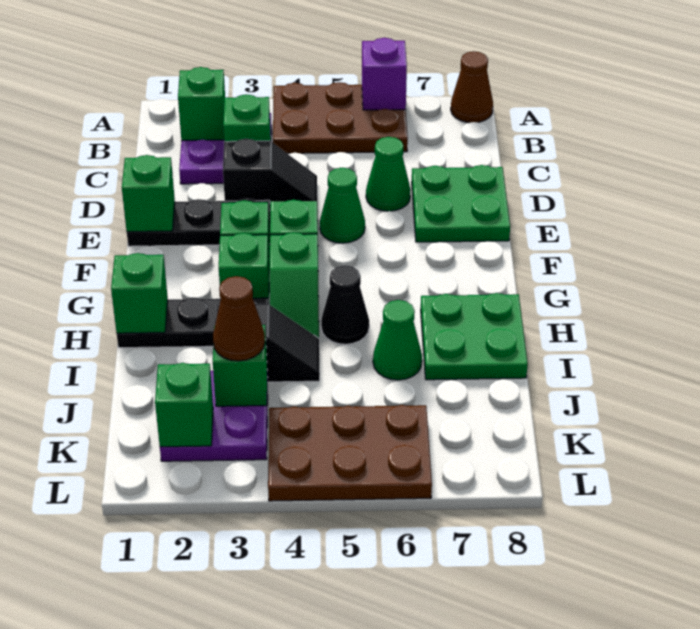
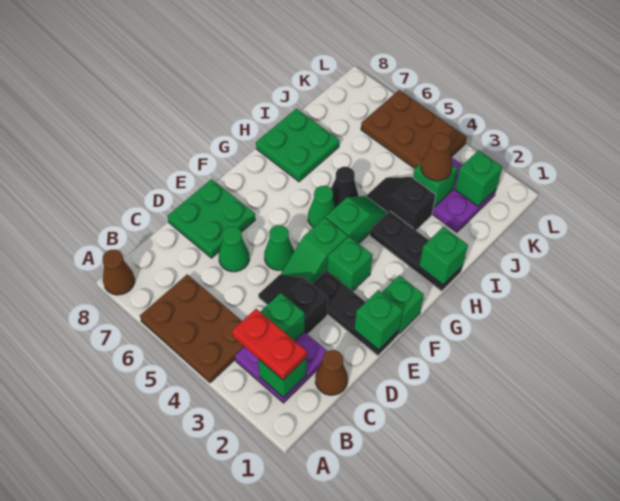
purple 1x1 brick [362,38,407,110] -> none
none -> red 1x2 plate [232,309,307,380]
none -> brown 1x1 cone [315,350,348,395]
green 1x1 brick [219,233,269,303] -> green 1x1 brick moved to [382,275,424,334]
green 1x1 cone [373,300,422,380] -> green 1x1 cone moved to [308,186,336,227]

